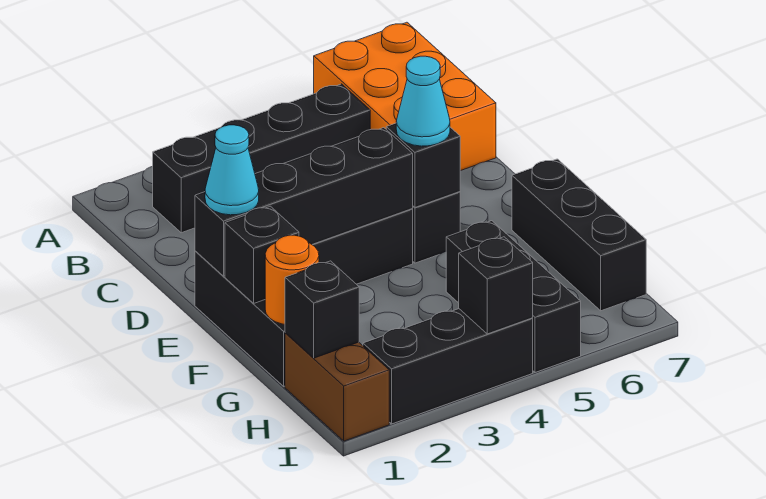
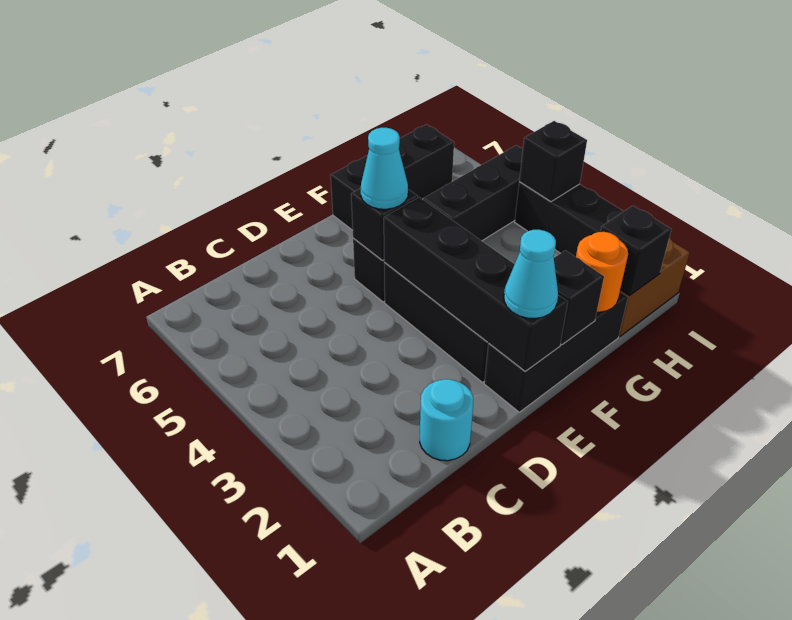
orange 2x3 brick [314,22,496,171] -> none
black 1x4 brick [153,84,370,233] -> none
none -> cyan 1x1 round brick [420,379,473,461]

